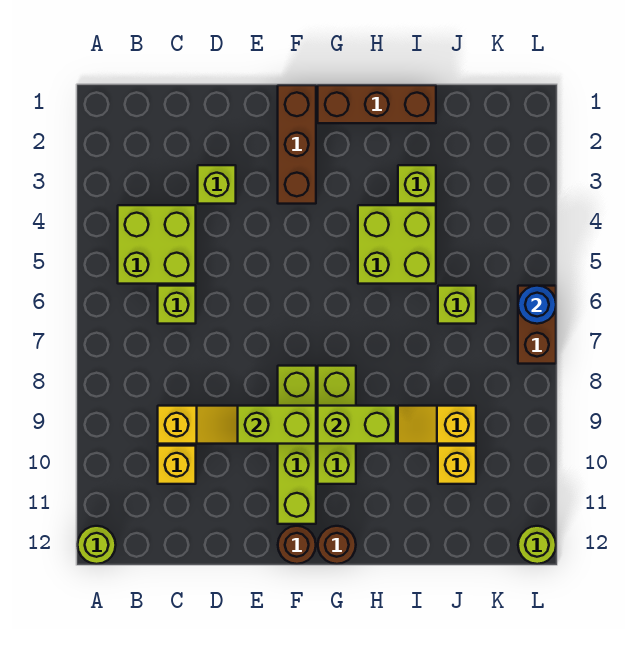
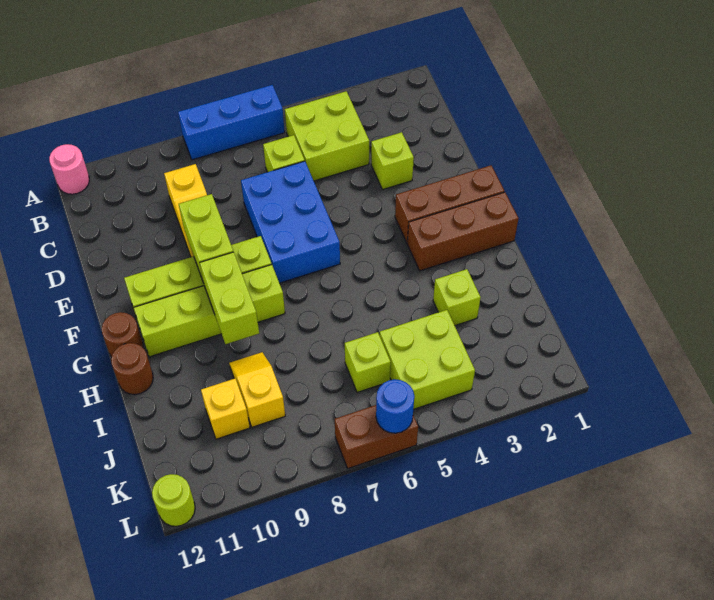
none -> blue 1x3 brick [178,85,285,160]
lime 1x1 round brick [78,526,116,564] -> pink 1x1 round brick [49,144,89,194]
yellow 1x1 brick [158,446,196,484] -> none
none -> blue 2x3 brick [241,161,340,283]
brown 1x1 round brick [278,526,316,564] -> brown 1x1 round brick moved to [111,343,153,395]
brown 1x3 brick [318,85,436,123] -> brown 1x3 brick turned to [407,192,519,271]
lime 1x3 brick [318,366,356,484] -> lime 1x4 brick [134,265,285,357]
lime 2x2 brick [358,205,436,284] -> lime 2x2 brick moved to [380,310,475,409]

